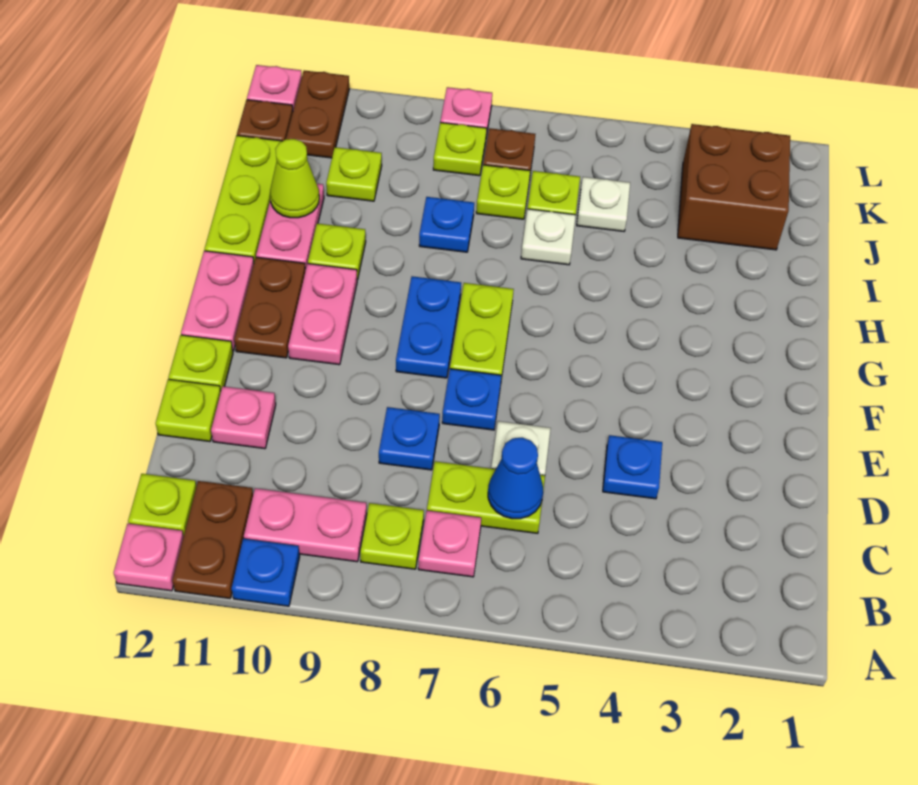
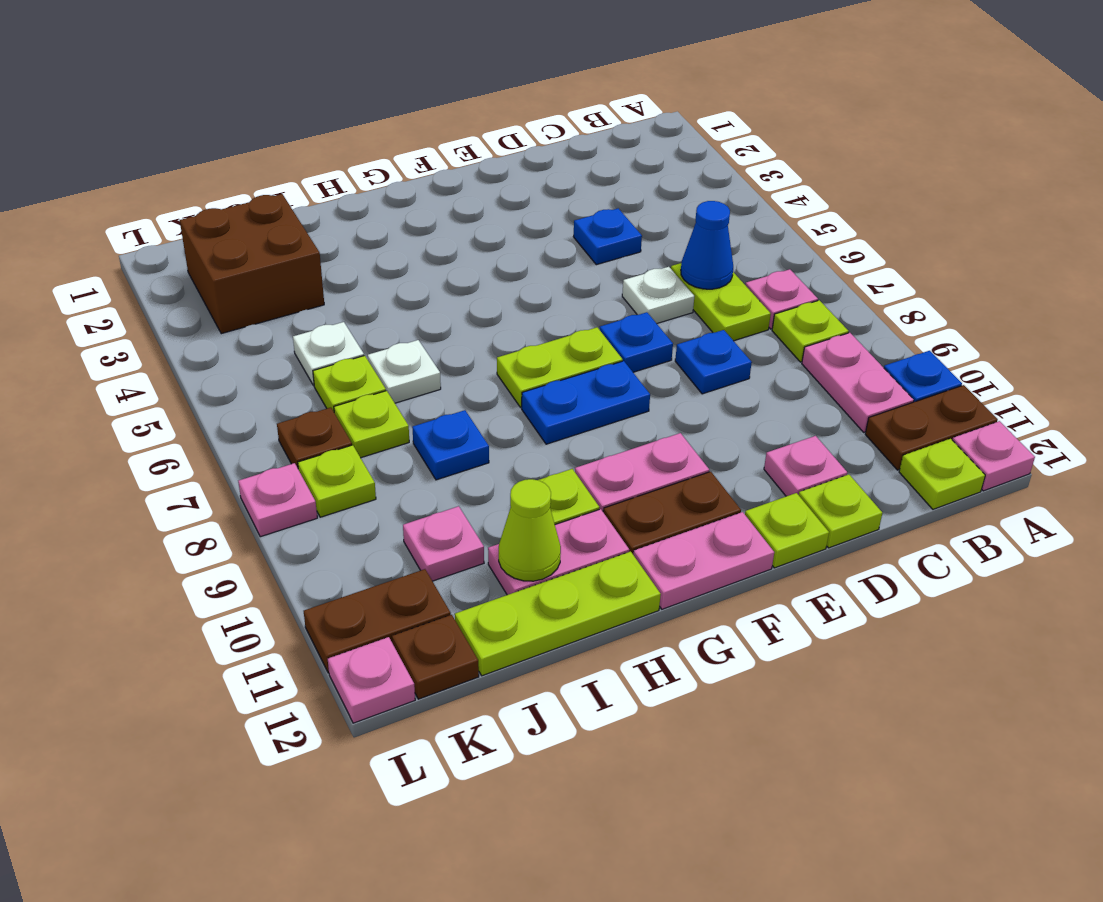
lime 1x1 plate [326,147,382,201] -> pink 1x1 plate [403,506,484,581]

